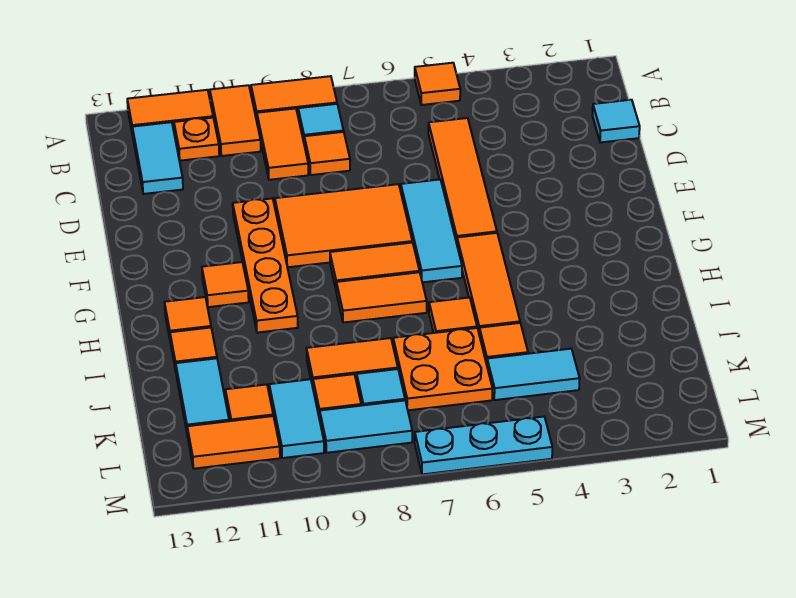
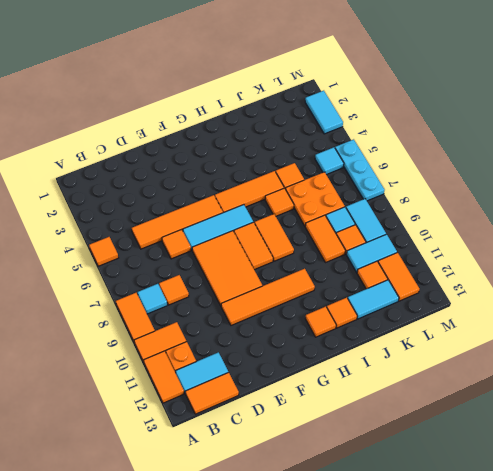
orange 1x2 tile [257,108,308,180] -> orange 1x2 tile moved to [185,372,239,414]
cyan 1x1 tile [592,100,640,142] -> cyan 1x1 tile moved to [315,147,344,175]
orange 1x4 plate [233,198,298,333] -> orange 1x4 tile [221,269,315,325]
orange 1x1 tile [202,262,249,307] -> orange 1x1 tile moved to [162,229,191,259]
cyan 1x2 tile [487,349,580,400] -> cyan 1x2 tile moved to [305,91,343,134]

